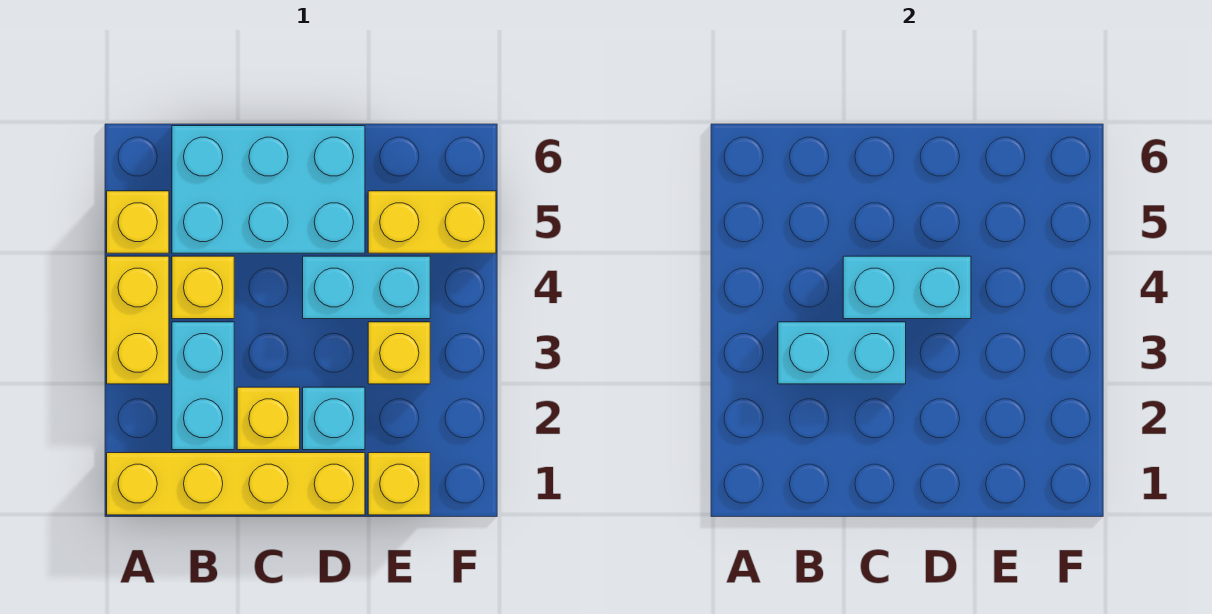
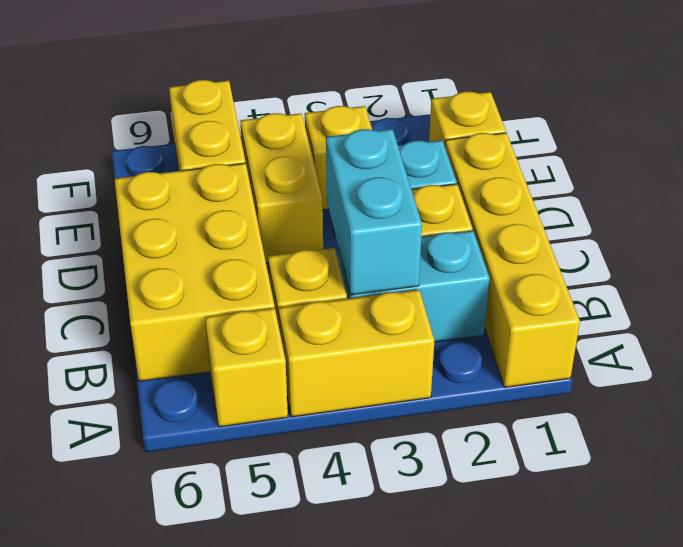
cyan 2x3 brick [172,126,365,253] -> yellow 2x3 brick [115,163,275,381]
cyan 1x2 brick [843,256,971,319] -> none
cyan 1x2 brick [303,256,430,319] -> yellow 1x2 brick [240,113,323,263]

